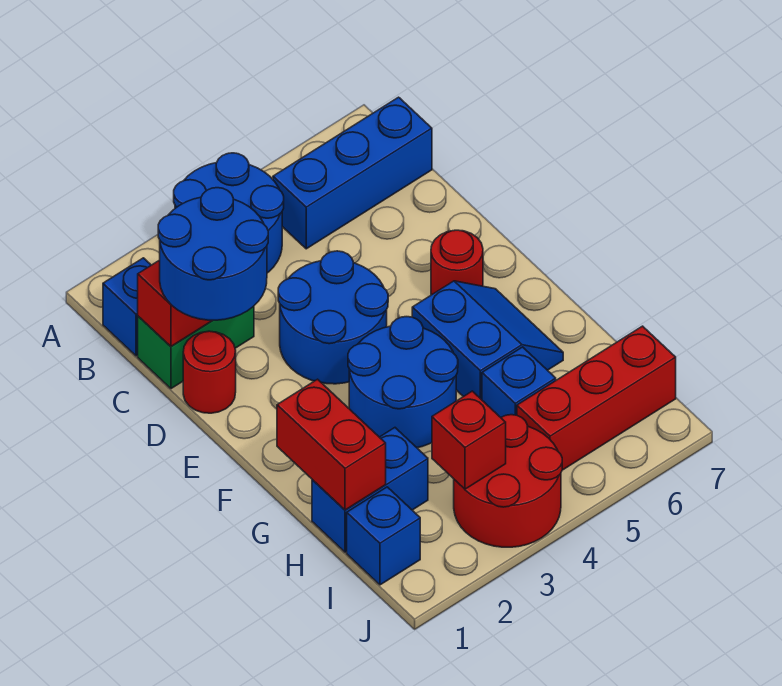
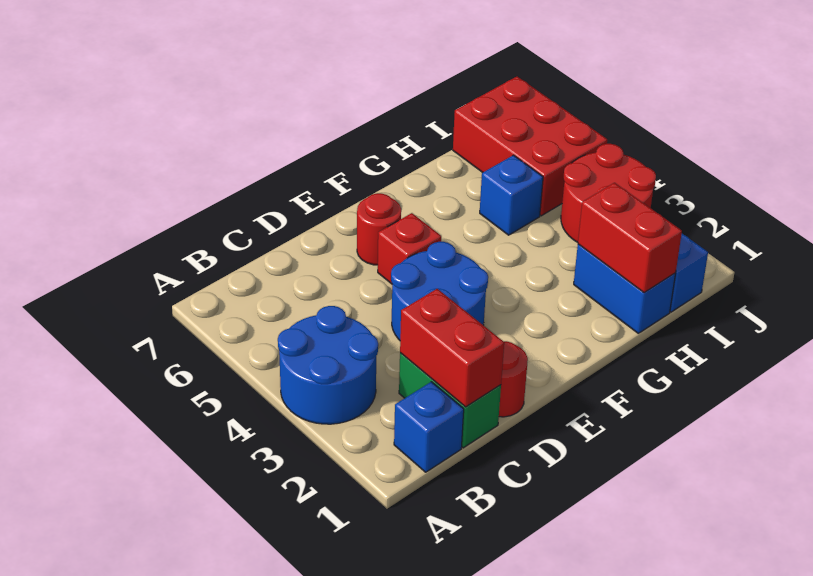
blue 1x3 brick [273,97,432,249] -> none
blue 2x2 round brick [158,188,268,320] -> none
blue 2x2 round brick [348,317,458,448] -> none
blue 2x2 slope [412,281,563,400] -> none
red 1x2 brick [277,379,386,510] -> red 1x2 brick turned to [578,183,682,293]
red 1x1 brick [432,391,506,489] -> red 1x1 brick moved to [378,213,441,284]
red 1x3 brick [517,326,676,470] -> red 2x3 brick [453,77,607,216]

